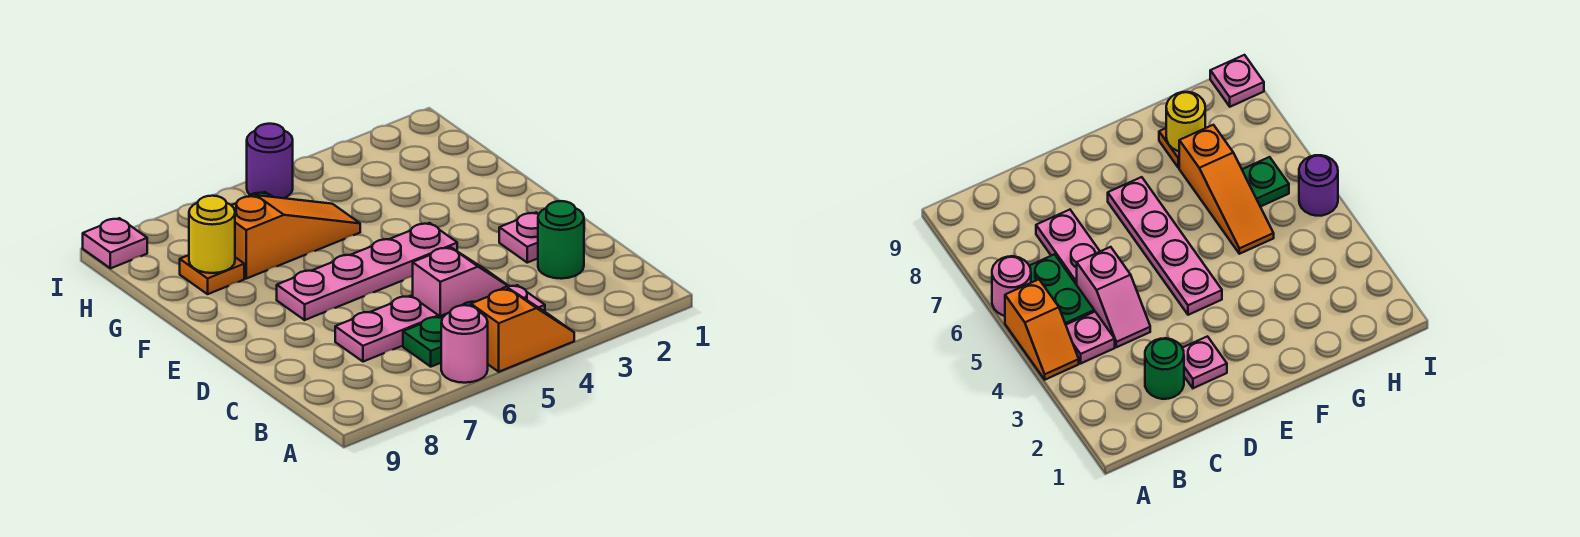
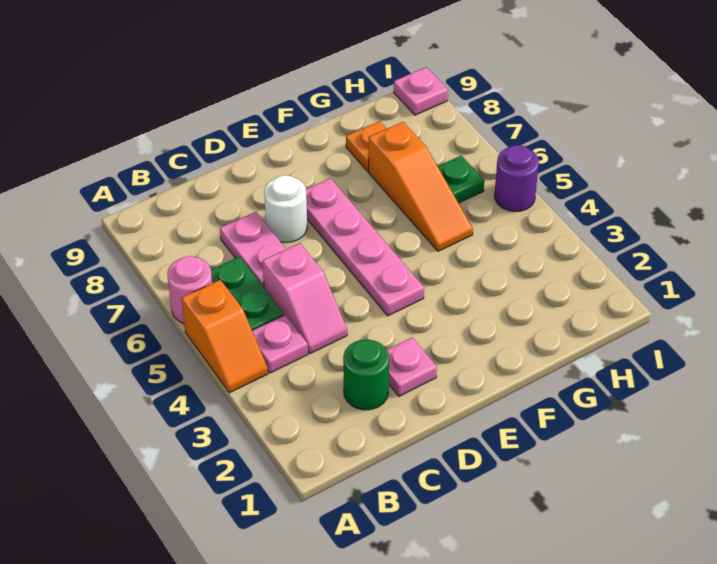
none -> white 1x1 round brick [264,175,307,242]
yellow 1x1 round brick [189,196,235,273] -> none

